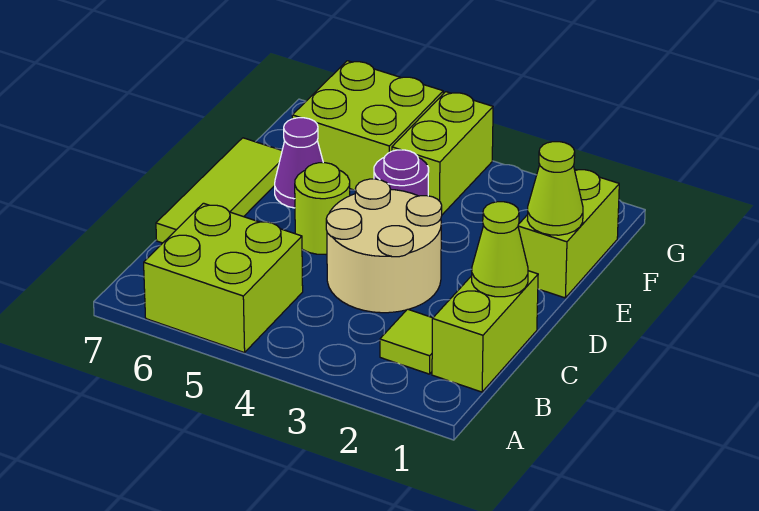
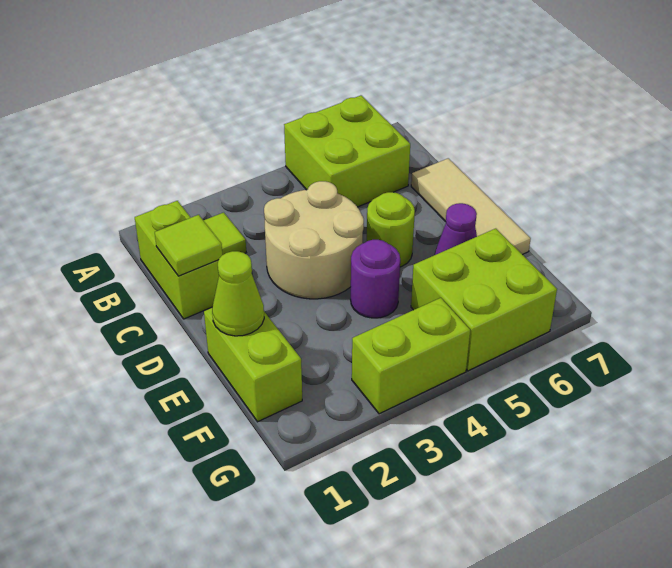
lime 1x1 cone [472,202,528,297] -> lime 1x1 tile [155,215,222,276]
lime 1x3 tile [156,138,282,243] -> tan 1x3 tile [411,158,531,255]
lime 1x2 brick [392,92,493,215] -> lime 1x2 brick turned to [352,298,470,414]

